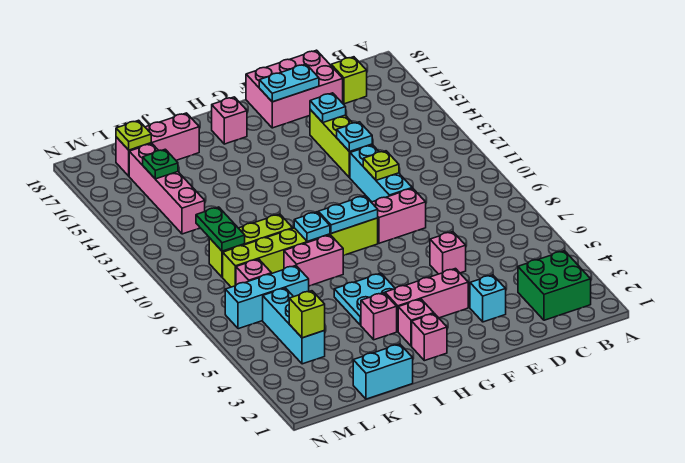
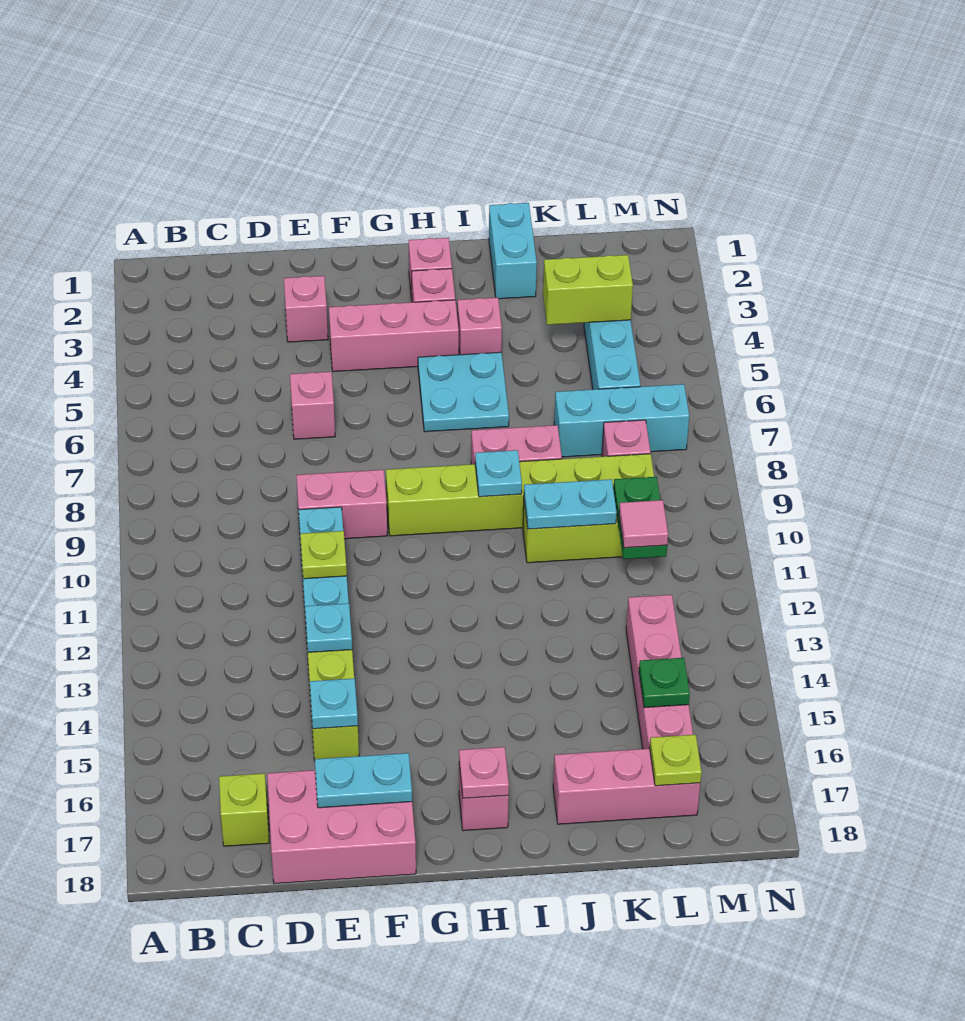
green 2x2 brick [518,251,591,320] -> none
cyan 1x1 brick [470,275,506,322] -> pink 1x1 brick [284,276,328,342]
cyan 1x2 plate [318,196,378,233] -> cyan 1x2 plate moved to [524,479,617,529]
none -> pink 1x1 plate [459,747,509,798]
cyan 1x2 brick [353,344,413,399] -> cyan 1x2 brick turned to [489,203,537,299]
lime 1x1 brick [289,291,325,338] -> lime 1x2 brick [543,255,633,325]
none -> pink 1x1 tile [619,500,668,548]

